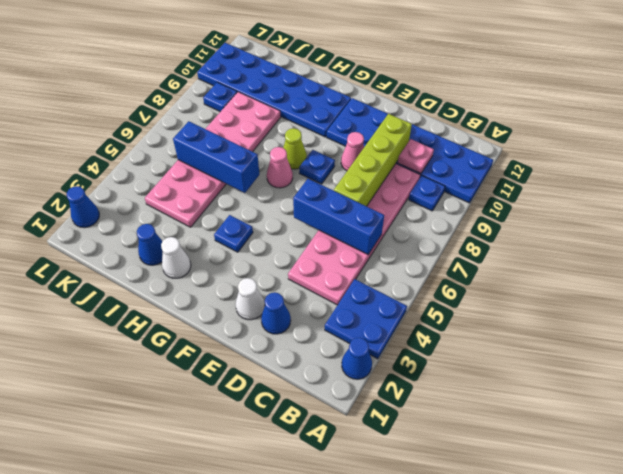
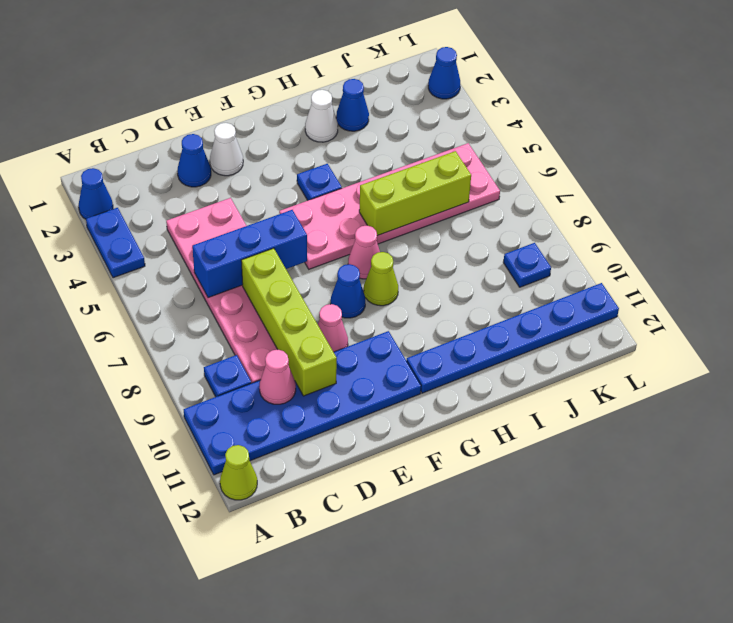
blue 2x2 plate [325,279,407,359] -> blue 1x2 plate [86,208,145,278]
none -> lime 1x1 cone [220,445,257,500]
pink 1x1 plate [398,139,434,174] -> pink 1x1 cone [259,350,296,404]
blue 1x1 plate [299,150,335,184] -> blue 1x1 cone [331,264,365,318]
blue 2x6 plate [197,43,351,137] -> blue 1x6 plate [407,283,619,393]
blue 1x3 brick [173,121,259,193] -> lime 1x3 brick [359,151,471,236]
pink 2x6 plate [145,92,281,227] -> pink 2x6 plate turned to [279,143,500,269]

